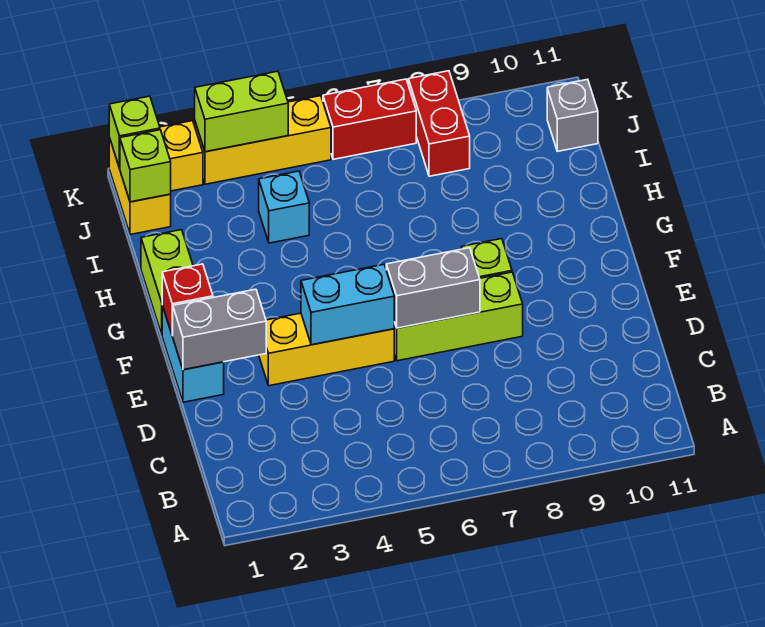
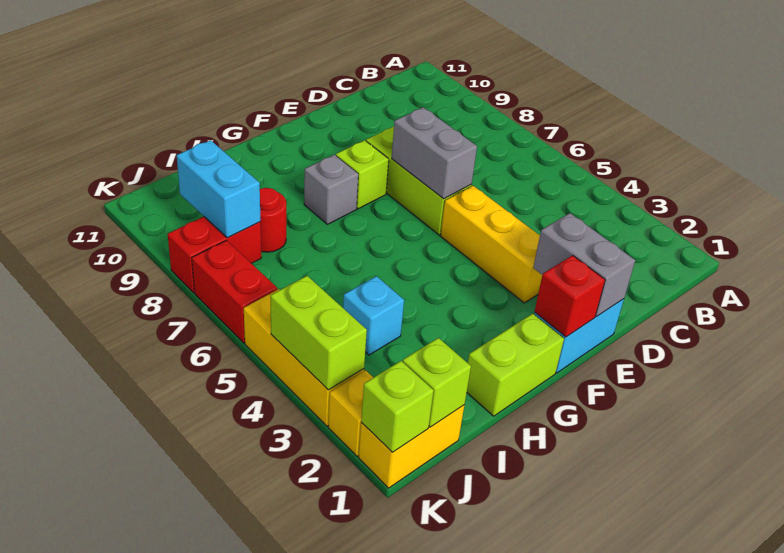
cyan 1x2 brick [301,264,394,345] -> cyan 1x2 brick moved to [177,140,260,238]
none -> red 1x1 round brick [260,188,286,252]
grey 1x1 brick [547,79,598,151] -> grey 1x1 brick moved to [304,155,358,224]

